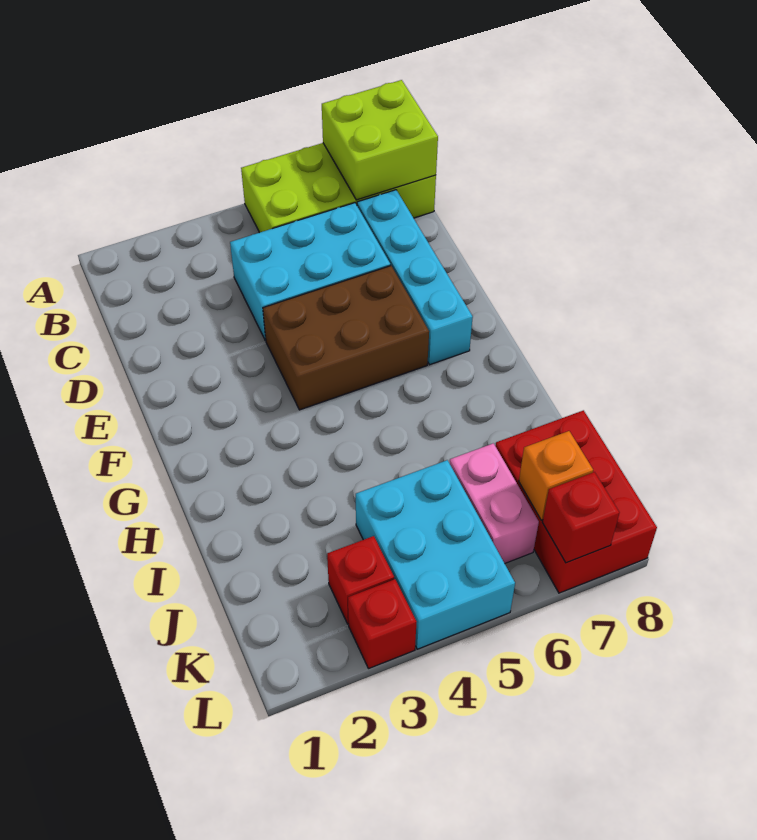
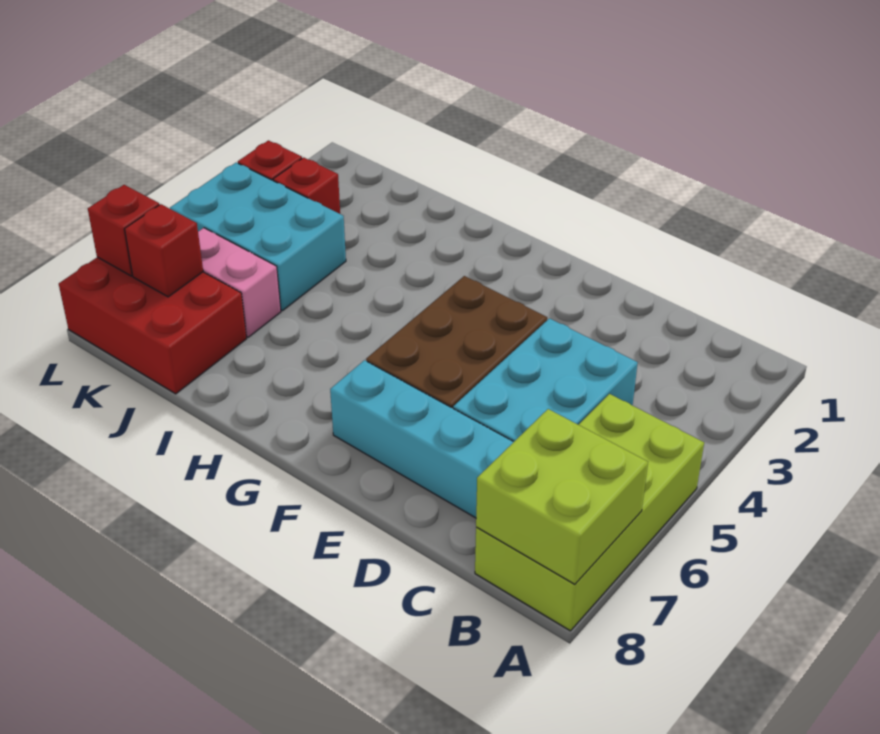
orange 1x1 brick [519,431,593,520] -> red 1x1 brick [125,204,203,297]

